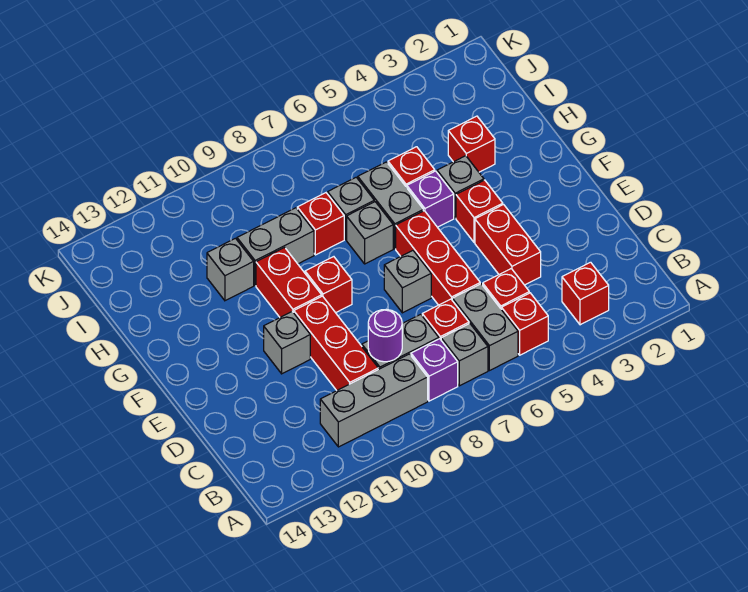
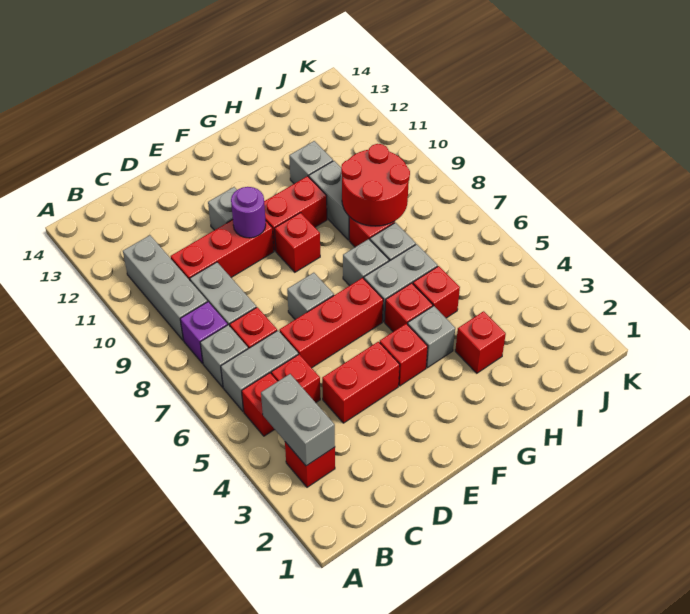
none -> grey 1x2 brick [261,374,335,466]
purple 1x1 round brick [368,309,402,362] -> purple 1x1 round brick moved to [231,187,266,238]
purple 1x1 brick [407,171,454,227] -> red 1x1 brick [385,283,433,332]
none -> red 2x2 round brick [341,144,410,226]

